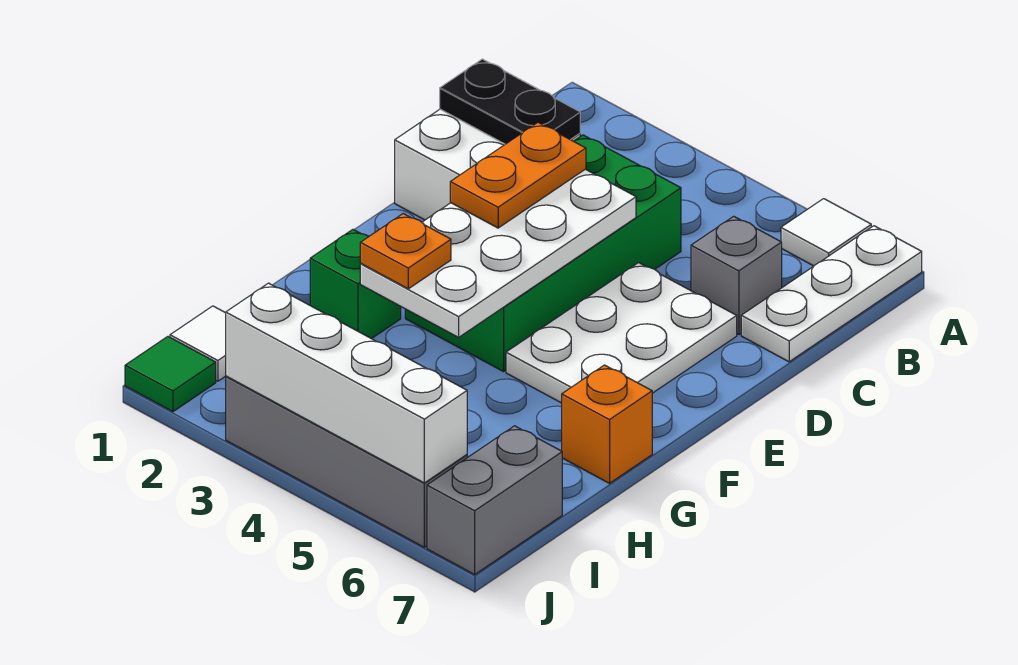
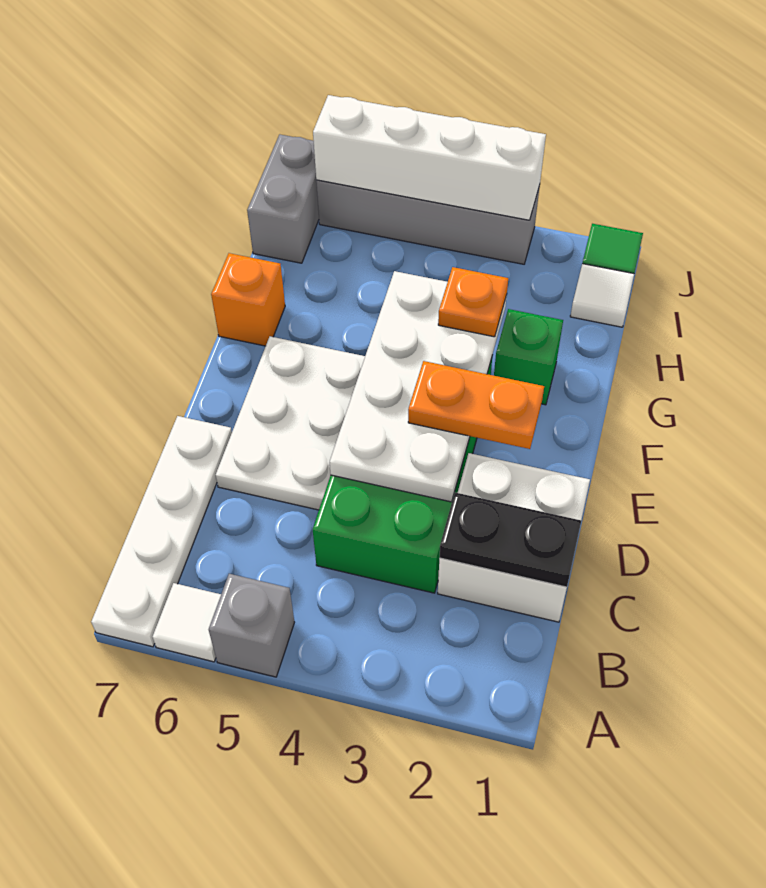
white 1x3 plate [741,226,922,362] -> white 1x4 plate [91,416,232,647]
grey 1x1 brick [691,216,782,335] -> grey 1x1 brick moved to [209,574,295,677]
orange 1x2 plate [450,123,586,228] -> orange 1x2 plate turned to [408,361,544,449]

